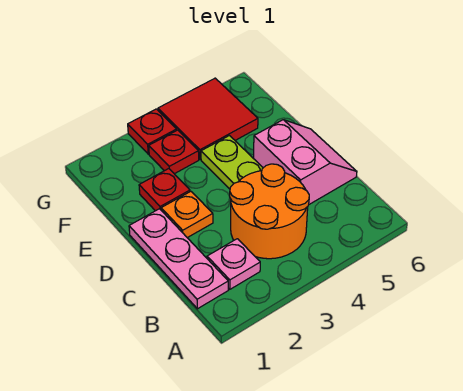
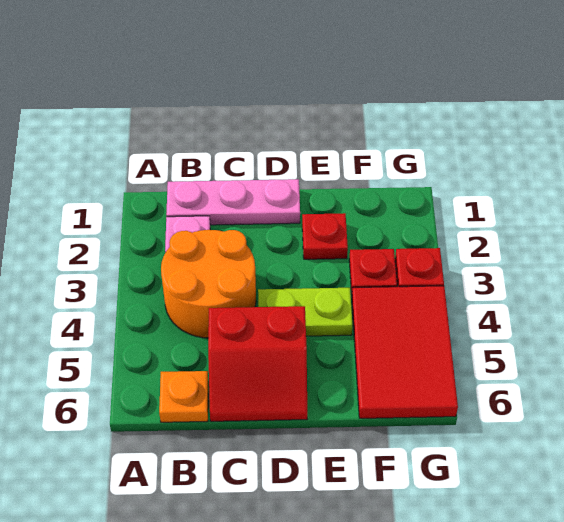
pink 2x2 slope [254,120,357,204] -> red 2x2 slope [208,306,307,421]
orange 1x1 plate [161,191,213,238] -> orange 1x1 plate moved to [159,371,208,422]
red 2x2 tile [158,78,258,160] -> red 2x3 tile [352,286,458,418]

